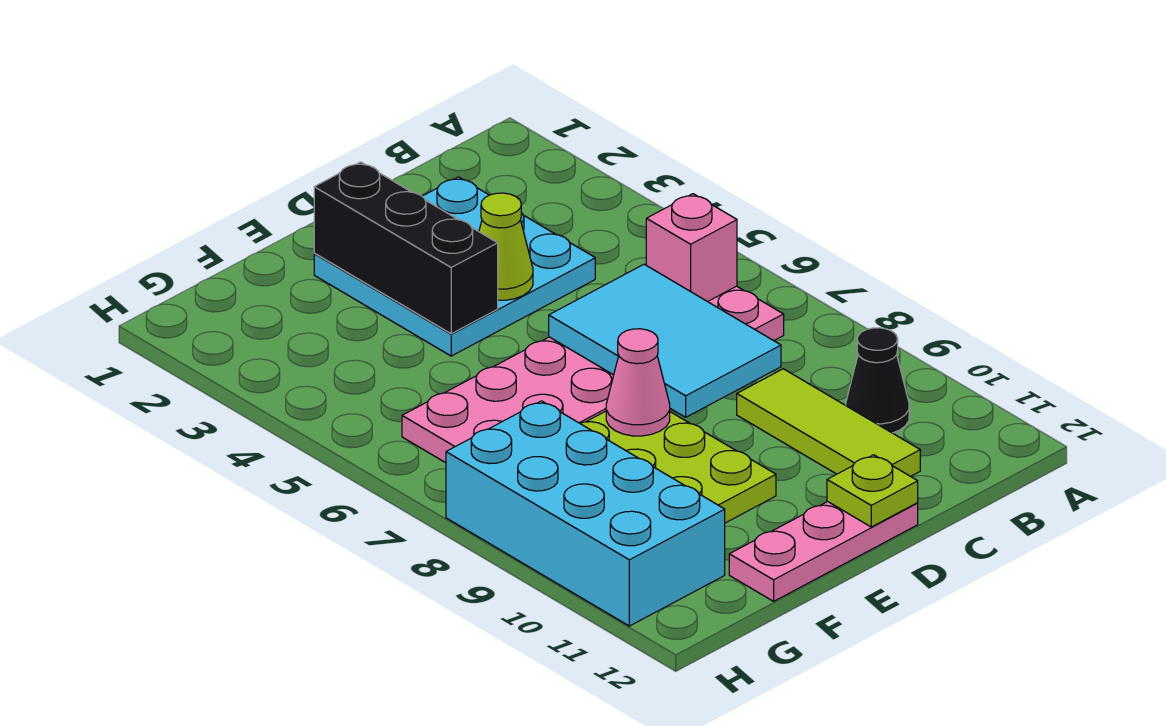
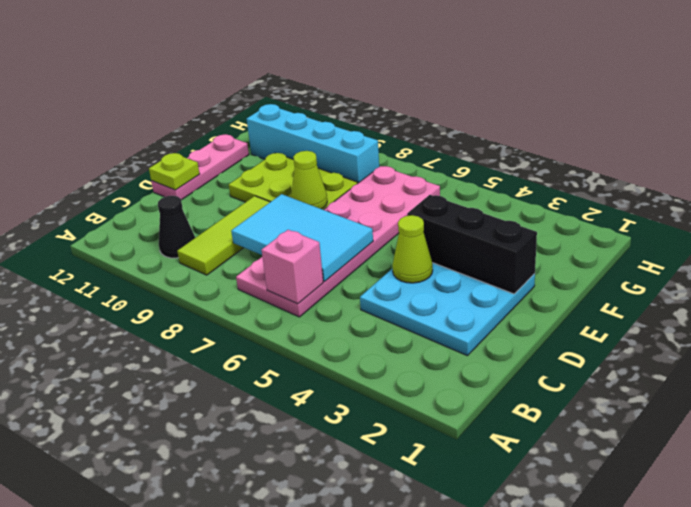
lime 1x3 tile [737,369,920,476] -> lime 1x3 tile turned to [177,196,270,275]
pink 1x1 cone [606,329,670,436] -> lime 1x1 cone [291,151,327,209]
cyan 2x4 brick [446,401,725,626] -> cyan 1x4 brick [247,104,379,183]

